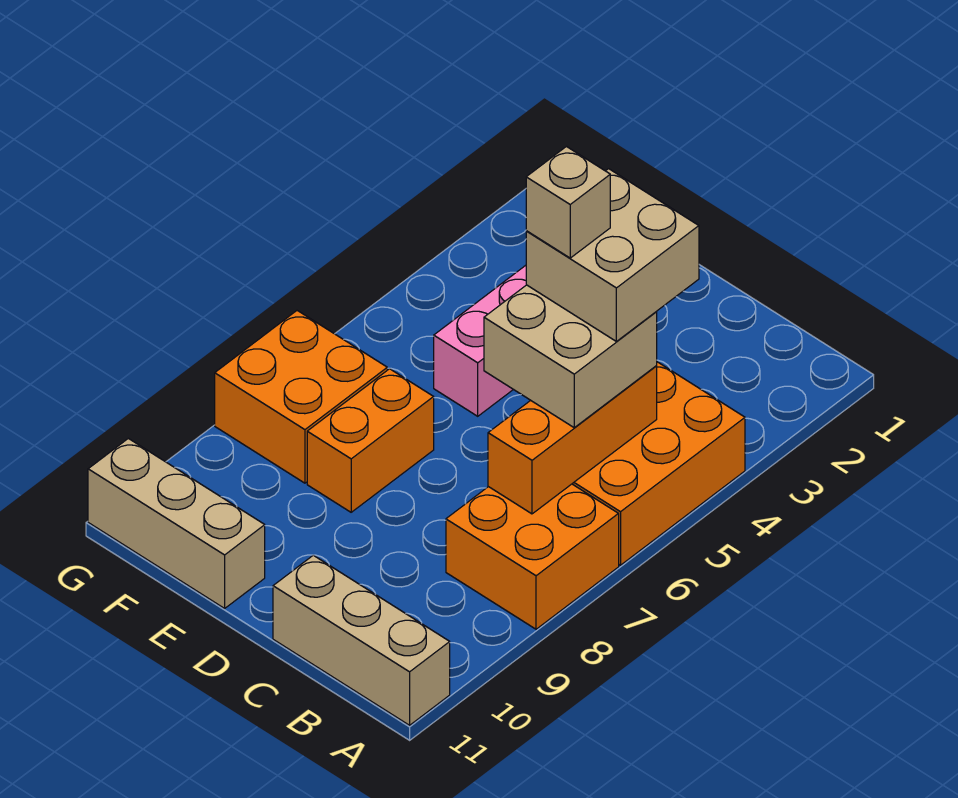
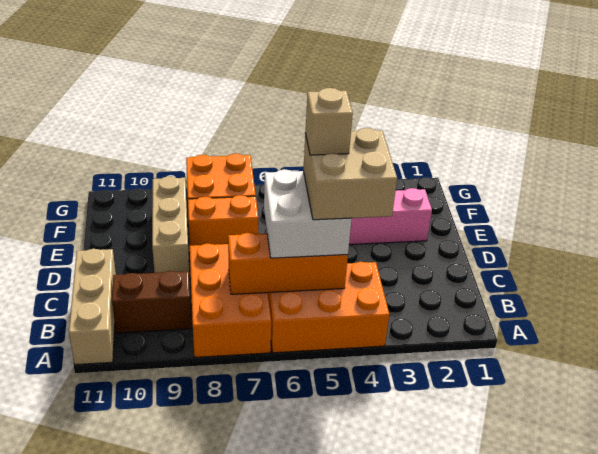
orange 2x2 brick [446,484,619,629] -> orange 2x3 brick [190,243,271,357]
tan 2x2 brick [484,285,657,428] -> white 2x2 brick [264,169,352,258]
none -> brown 1x2 brick [112,271,191,333]
tan 1x3 brick [88,438,265,608] -> tan 1x3 brick moved to [152,176,189,273]

